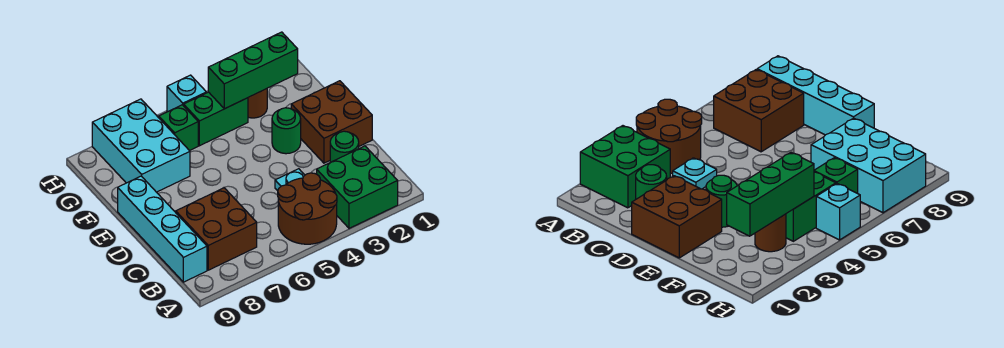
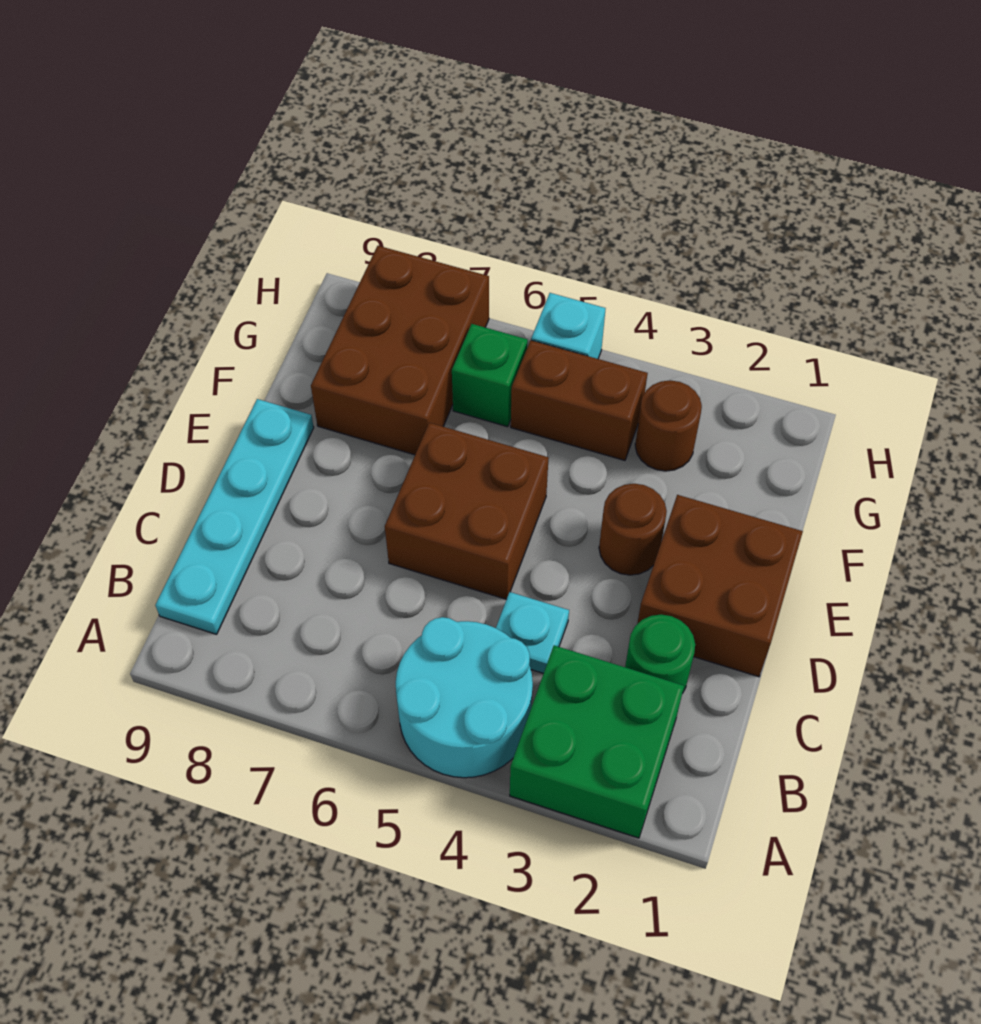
brown 2x2 round brick [278,173,337,244] -> cyan 2x2 round brick [396,617,533,778]
brown 2x2 brick [176,188,257,270] -> brown 2x2 brick moved to [385,423,549,599]
cyan 1x4 brick [118,176,207,282] -> cyan 1x4 plate [155,399,314,634]
green 1x1 round brick [272,108,301,154] -> brown 1x1 round brick [599,484,667,575]
cyan 2x3 brick [92,99,190,192] -> brown 2x3 brick [311,246,489,455]
green 1x3 brick [208,32,298,109] -> none
green 1x2 brick [184,92,248,146] -> brown 1x2 brick [511,340,648,460]

